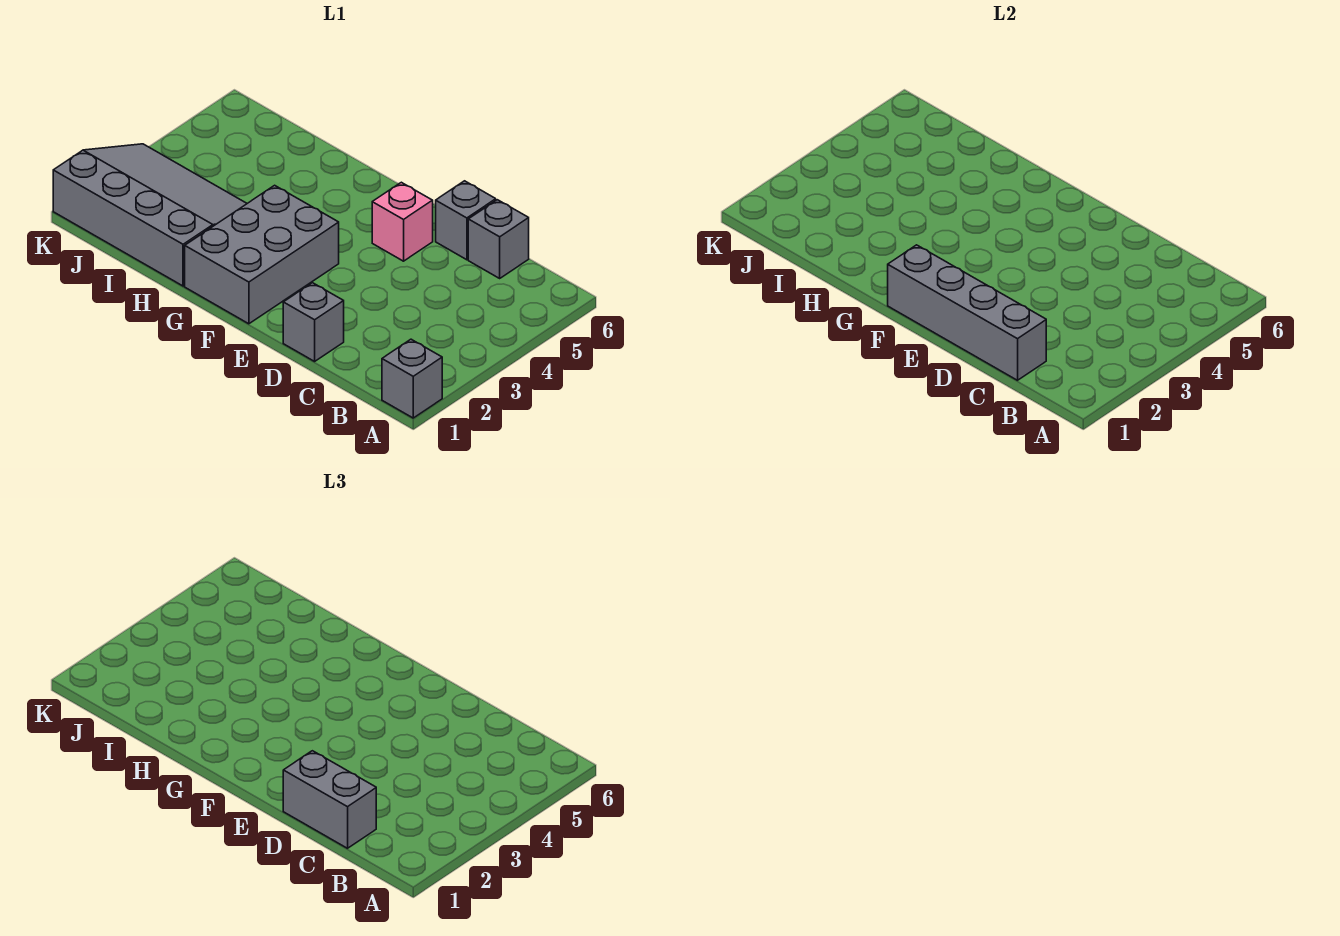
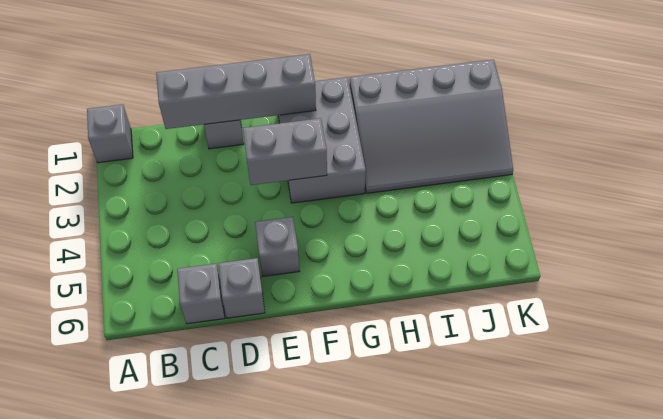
grey 1x2 brick [283,751,376,848] -> grey 1x2 brick moved to [243,118,327,185]
pink 1x1 brick [372,182,433,261] -> grey 1x1 brick [255,217,299,276]

